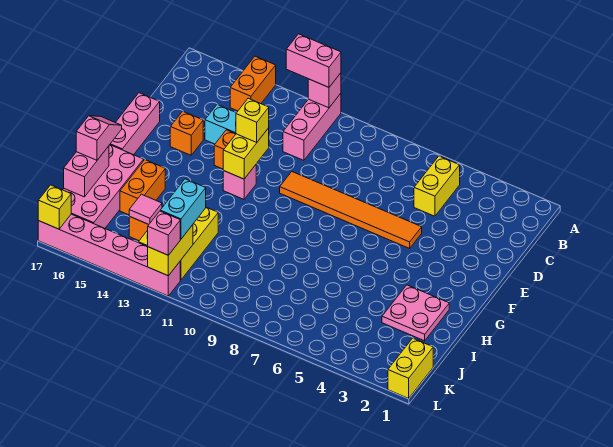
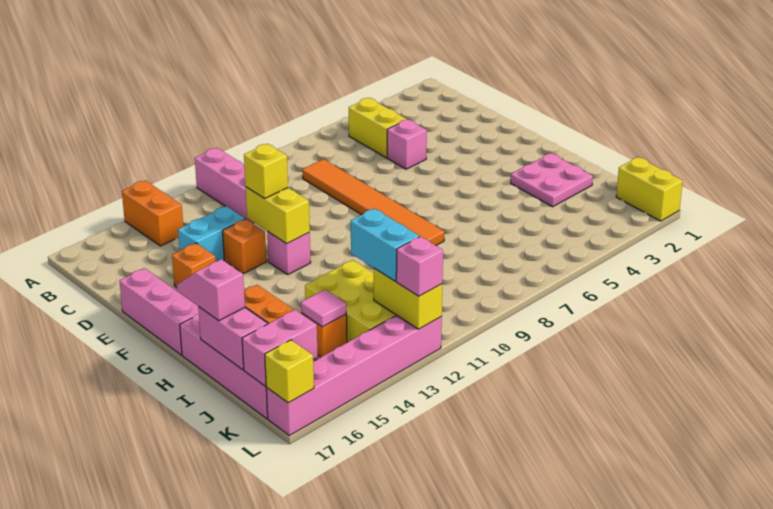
pink 1x1 brick [308,73,341,108] -> pink 1x1 brick moved to [387,119,427,169]
pink 1x2 brick [286,34,341,87] -> pink 1x2 brick moved to [242,310,318,386]
orange 1x6 tile [280,172,422,248] -> orange 1x6 tile turned to [302,159,444,245]

